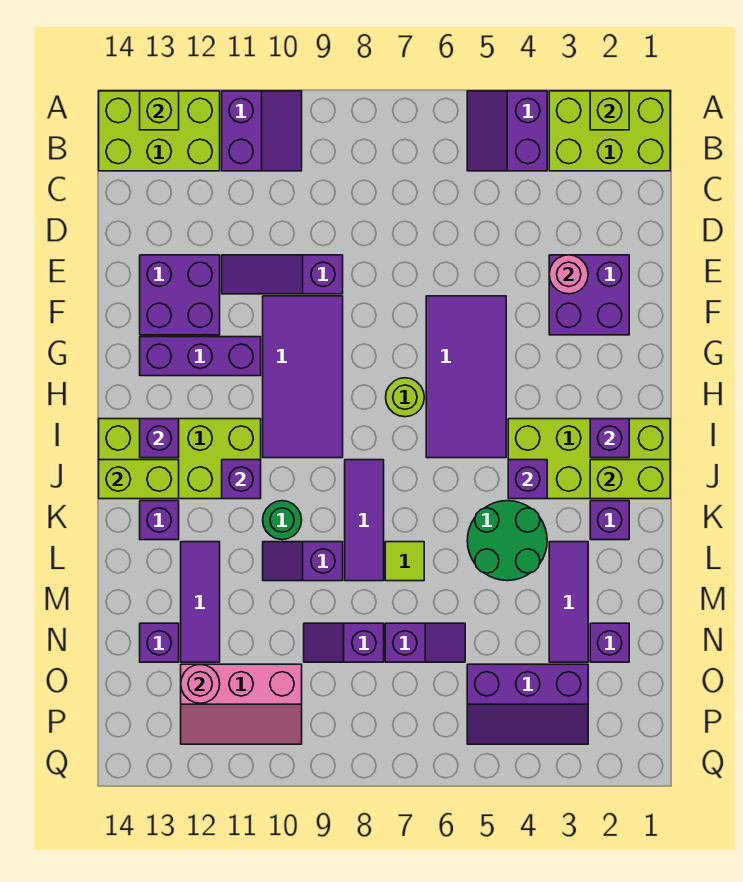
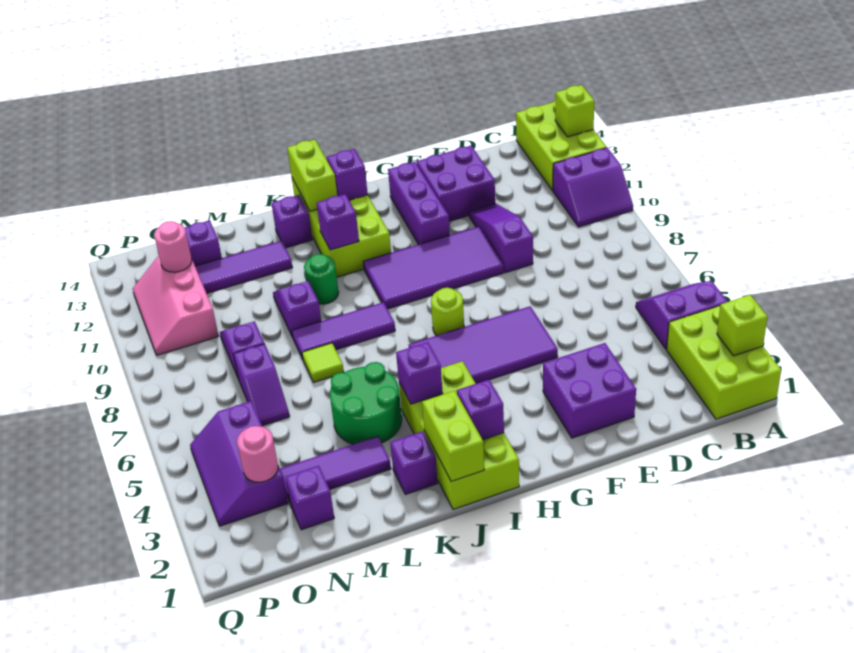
pink 1x1 round brick [549,255,588,294] -> pink 1x1 round brick moved to [237,426,278,482]

